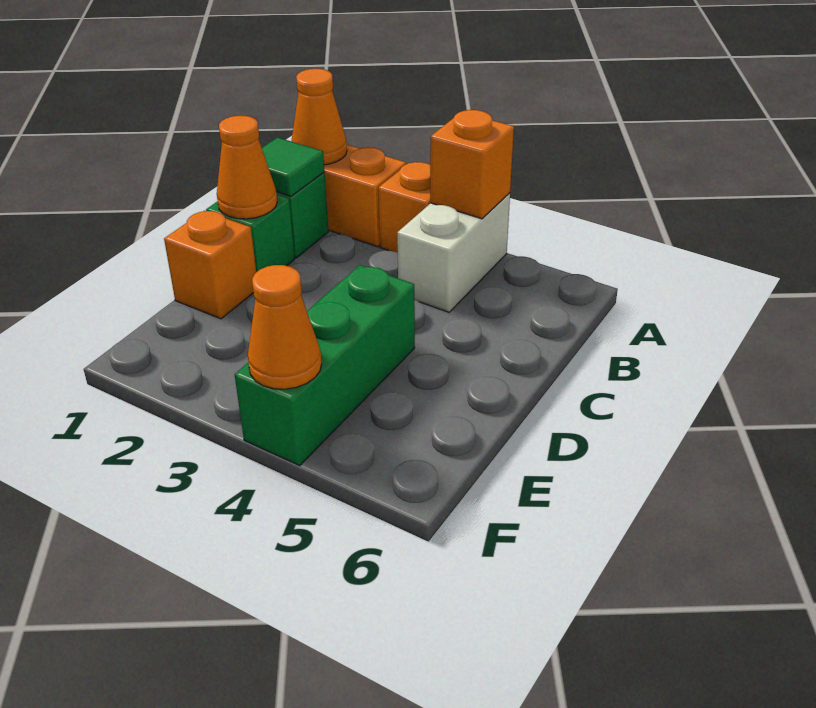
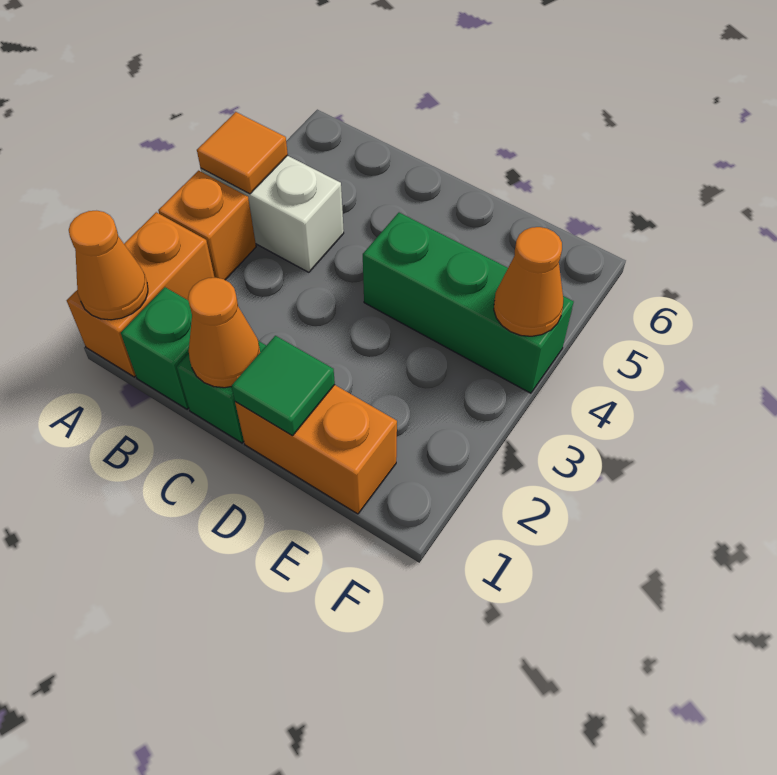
orange 1x1 brick [430,110,514,219] -> orange 1x1 tile [197,112,288,194]
green 1x1 tile [262,137,325,197] -> green 1x1 tile moved to [231,336,335,436]
orange 1x1 brick [164,211,256,319] -> orange 1x2 brick [235,385,397,514]

